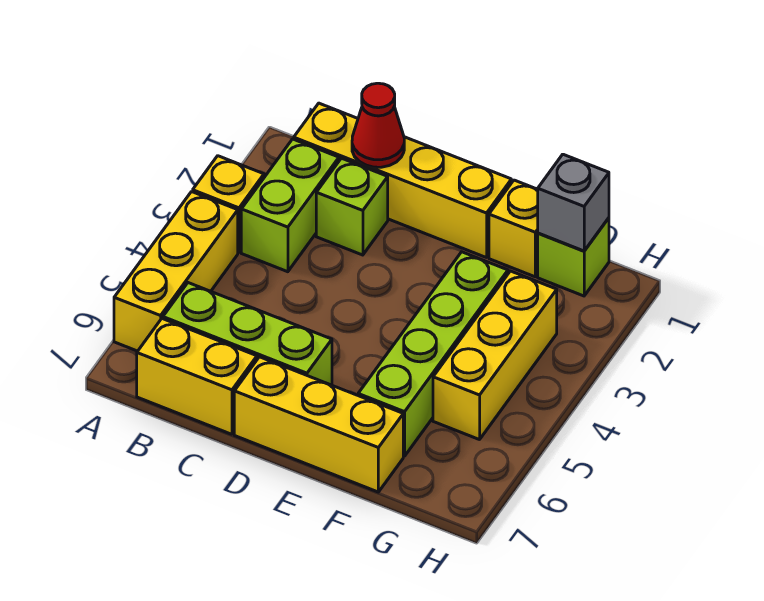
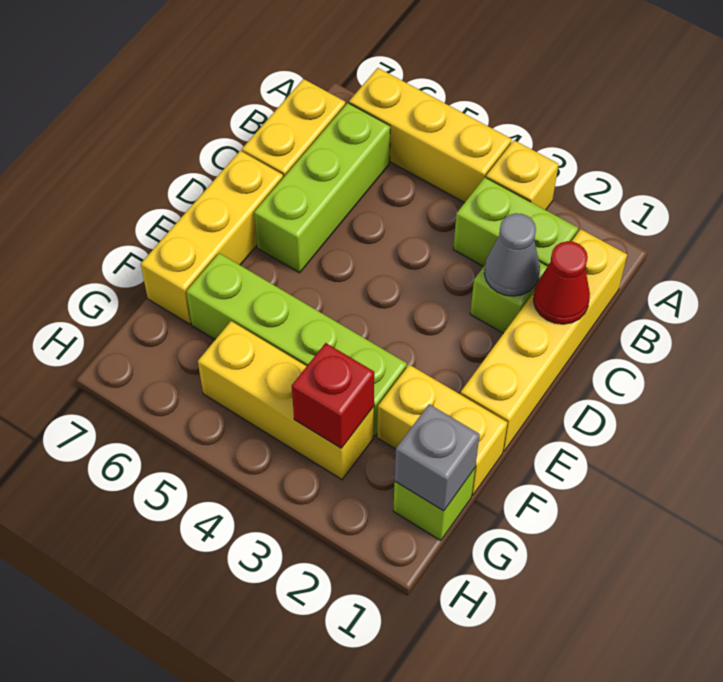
none -> grey 1x1 cone [484,213,540,296]
yellow 1x1 brick [489,180,538,277] -> yellow 1x2 brick [377,365,507,496]
none -> red 1x1 brick [292,343,374,448]

